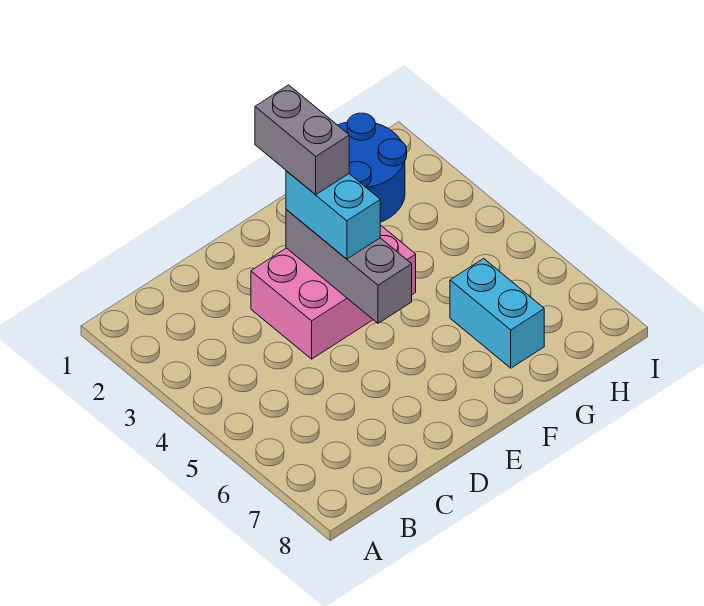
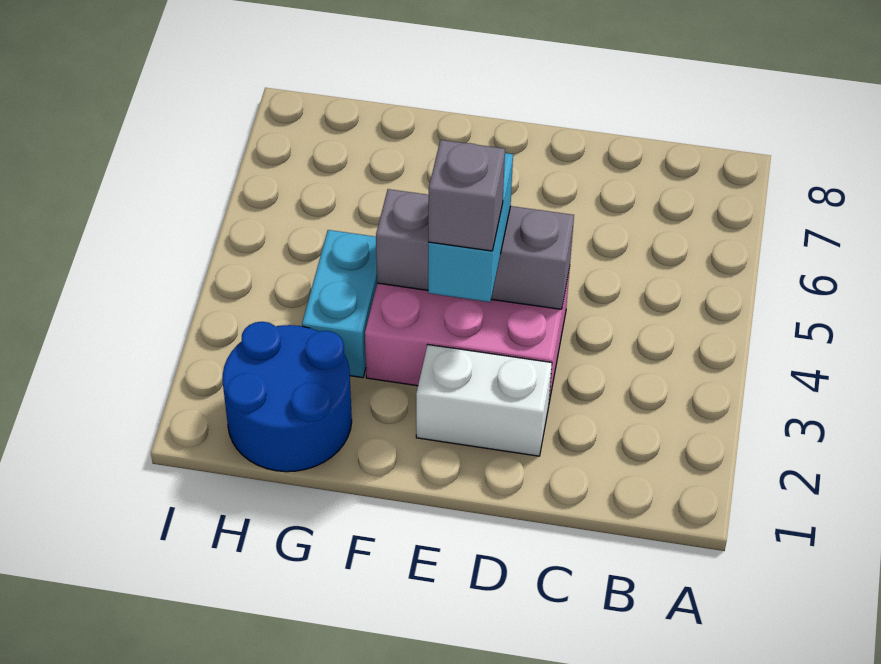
none -> white 1x2 brick [416,345,552,456]
grey 1x2 brick [255,85,349,195] -> grey 1x1 brick [428,140,505,251]
grey 1x3 brick [286,209,412,323] -> grey 1x3 brick turned to [376,189,574,309]
cyan 1x2 brick [450,259,544,368] -> cyan 1x2 brick moved to [302,230,377,378]

